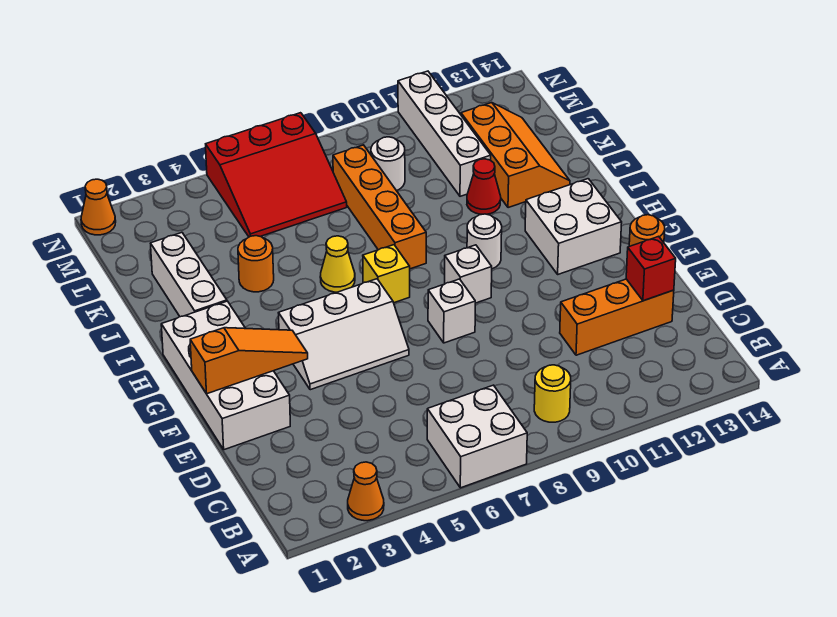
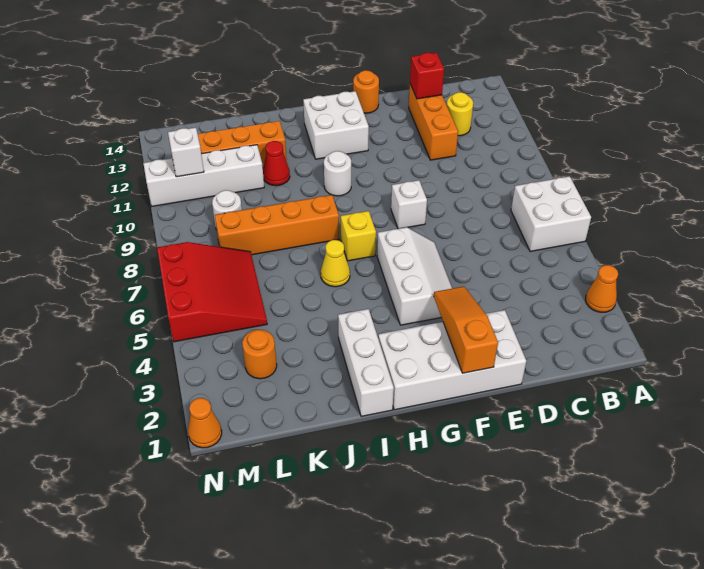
yellow 1x1 round brick [534,365,571,422] -> yellow 1x1 round brick moved to [447,92,473,136]
white 1x1 brick [445,245,492,303] -> white 1x1 brick moved to [168,128,204,177]
white 1x3 brick [151,233,227,317] -> white 1x3 brick turned to [338,309,394,416]
orange 1x1 round brick [238,236,274,292] -> orange 1x1 round brick moved to [242,330,277,379]

